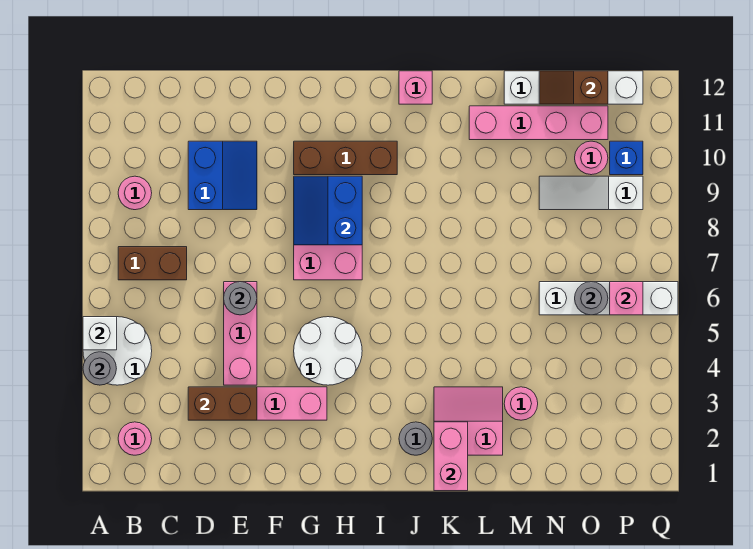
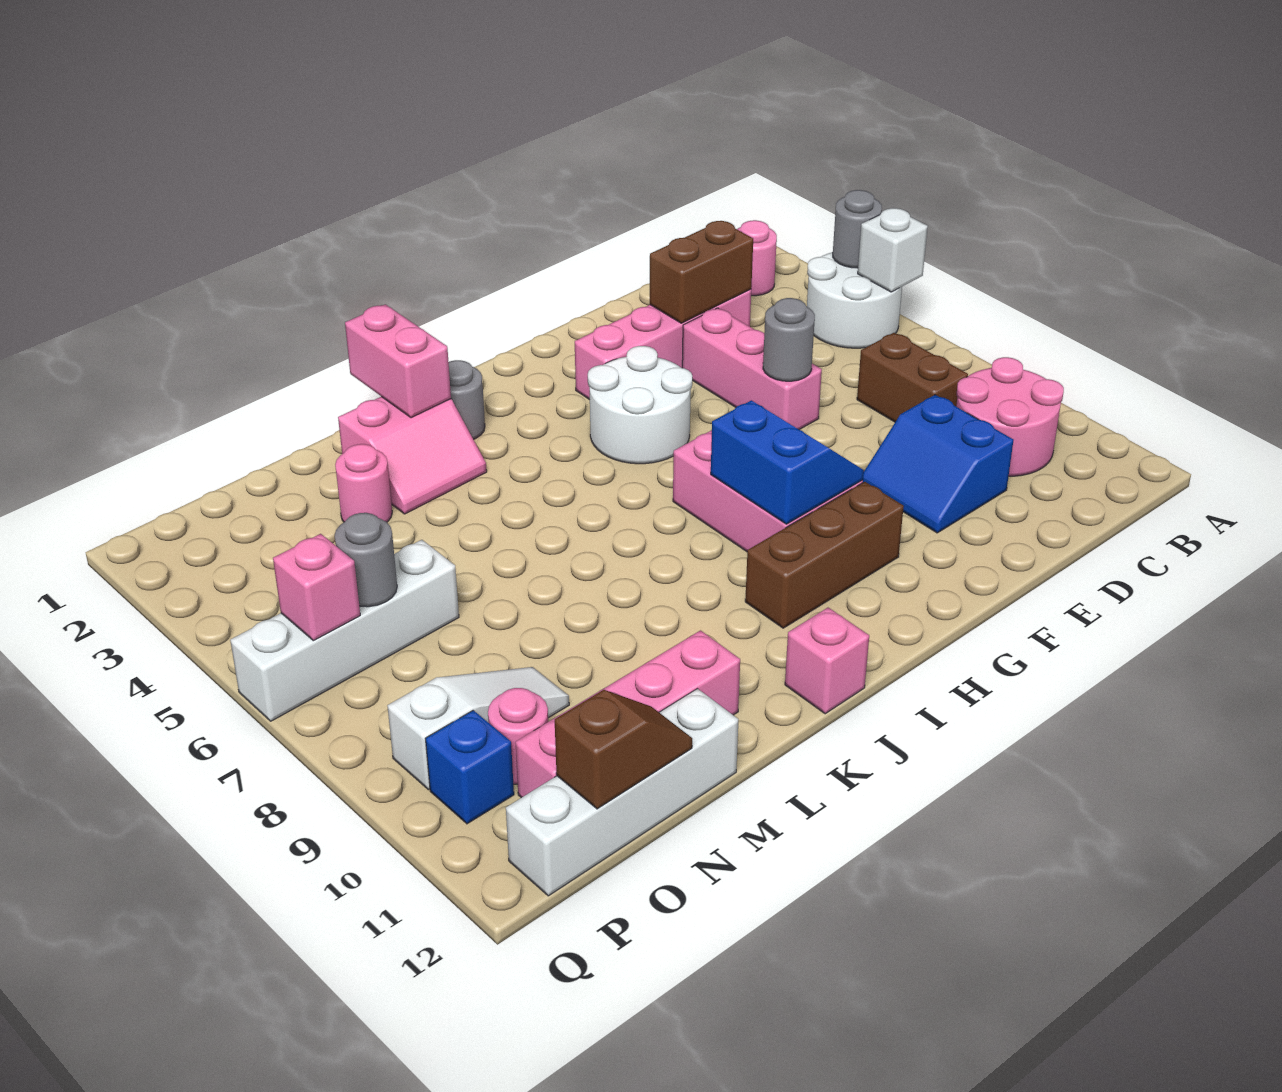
brown 1x2 brick [118,247,187,280] -> brown 1x2 brick turned to [857,333,968,422]
pink 1x1 round brick [118,176,152,210] -> pink 2x2 round brick [956,357,1064,476]

